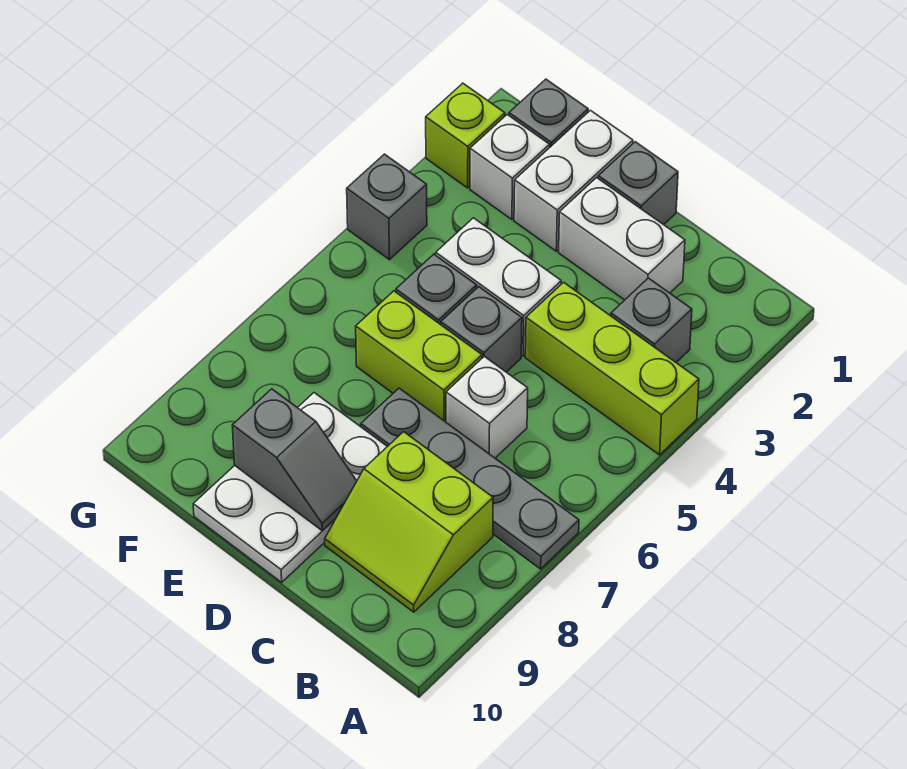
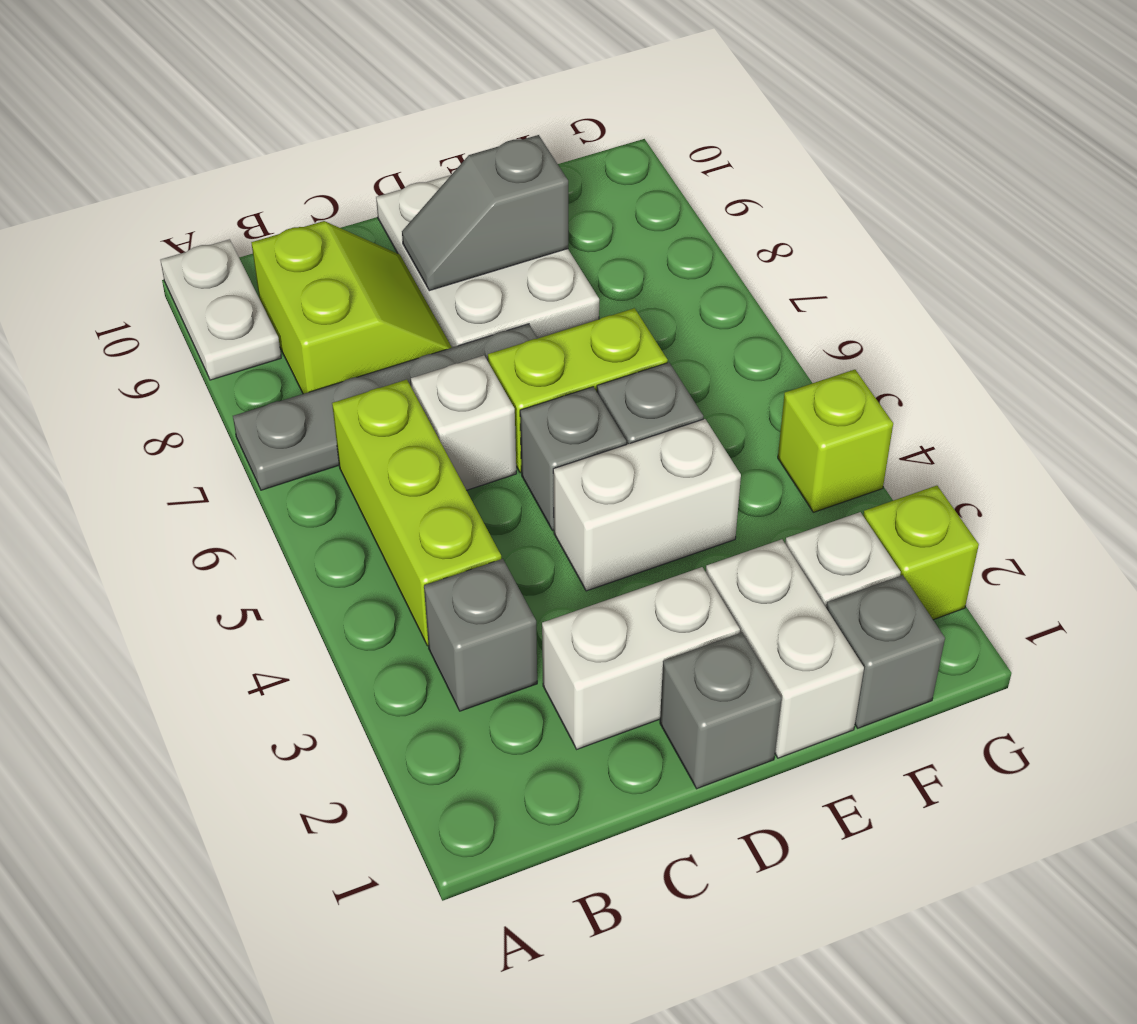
lime 1x3 brick [525,282,699,455] -> lime 1x3 brick turned to [332,380,501,646]
none -> white 1x2 plate [161,239,281,380]
lime 2x2 slope [325,432,493,612] -> lime 2x2 slope turned to [251,221,452,394]
grey 1x1 brick [347,154,427,260] -> lime 1x1 brick [778,370,893,512]

